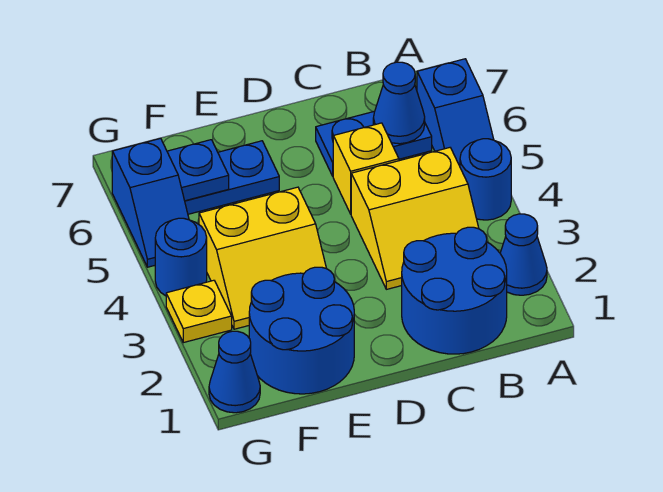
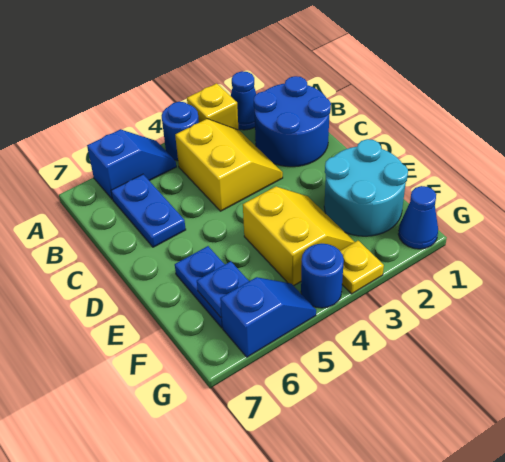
blue 1x1 cone [373,62,425,144] -> none
yellow 1x1 brick [333,123,399,214] -> yellow 1x1 brick moved to [187,83,239,130]
blue 2x2 round brick [249,267,354,394] -> cyan 2x2 round brick [324,139,408,236]

